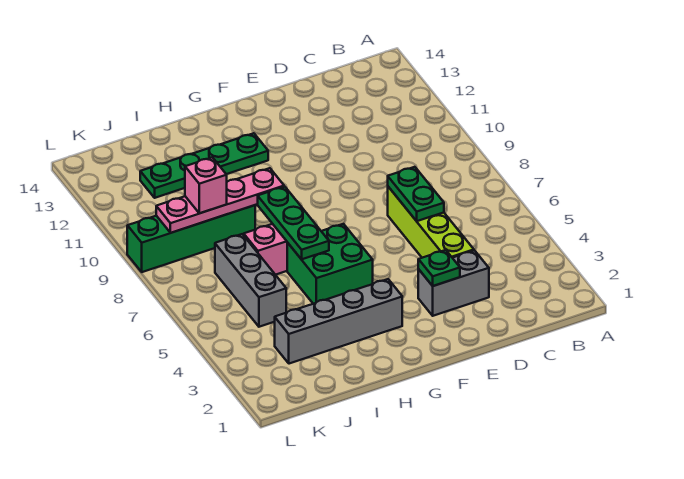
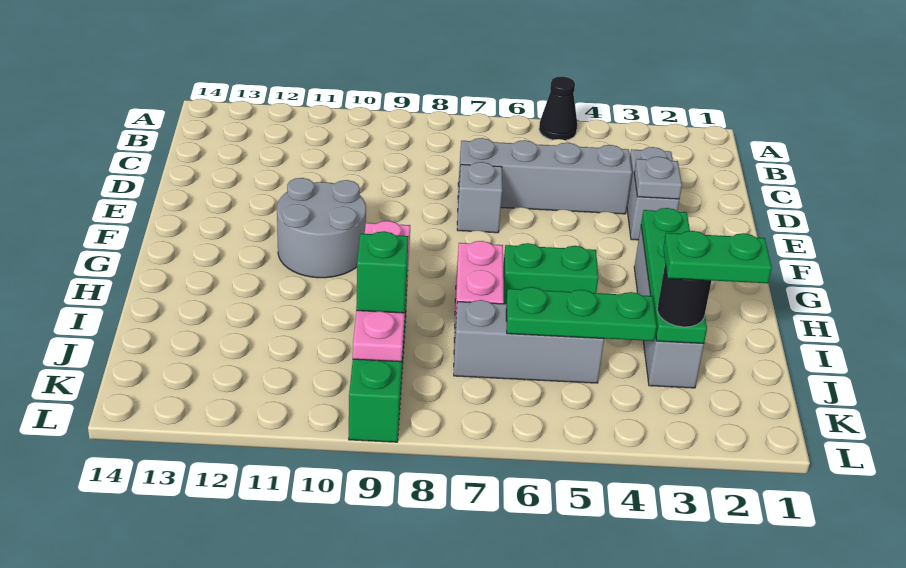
none -> black 1x1 cone [539,76,577,140]
lime 1x4 brick [388,187,474,258] -> grey 1x4 brick [458,138,632,214]
green 1x2 plate [388,167,444,221] -> green 1x2 plate moved to [663,231,772,283]
green 1x1 plate [418,250,460,286] -> grey 1x1 plate [634,157,682,199]
none -> grey 1x1 brick [457,162,502,233]
none -> grey 2x2 round brick [277,178,366,278]
green 2x2 brick [287,224,373,304] -> green 1x2 brick [503,243,599,304]
green 1x4 plate [140,133,268,198] -> green 1x4 plate moved to [641,208,707,344]
green 1x3 plate [257,187,329,259] -> green 1x3 plate moved to [506,287,657,341]
none -> black 1x1 round brick [657,264,711,327]
pink 1x1 brick [185,157,227,213] -> green 1x1 brick [356,231,409,313]

